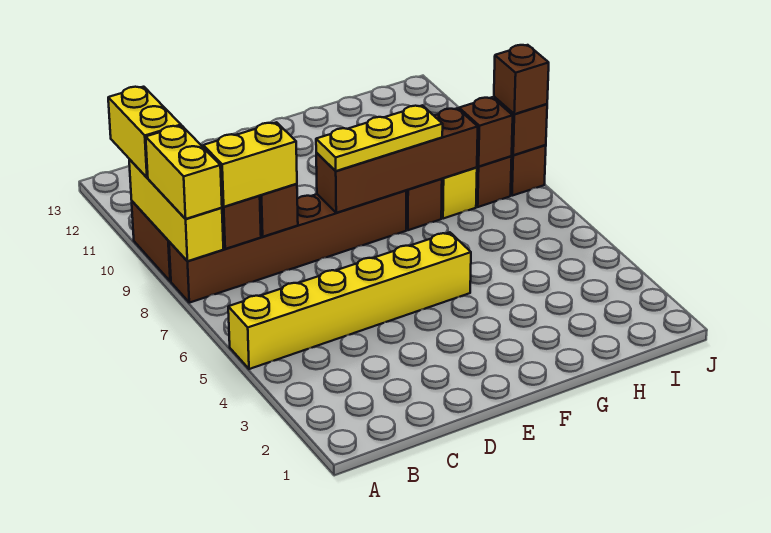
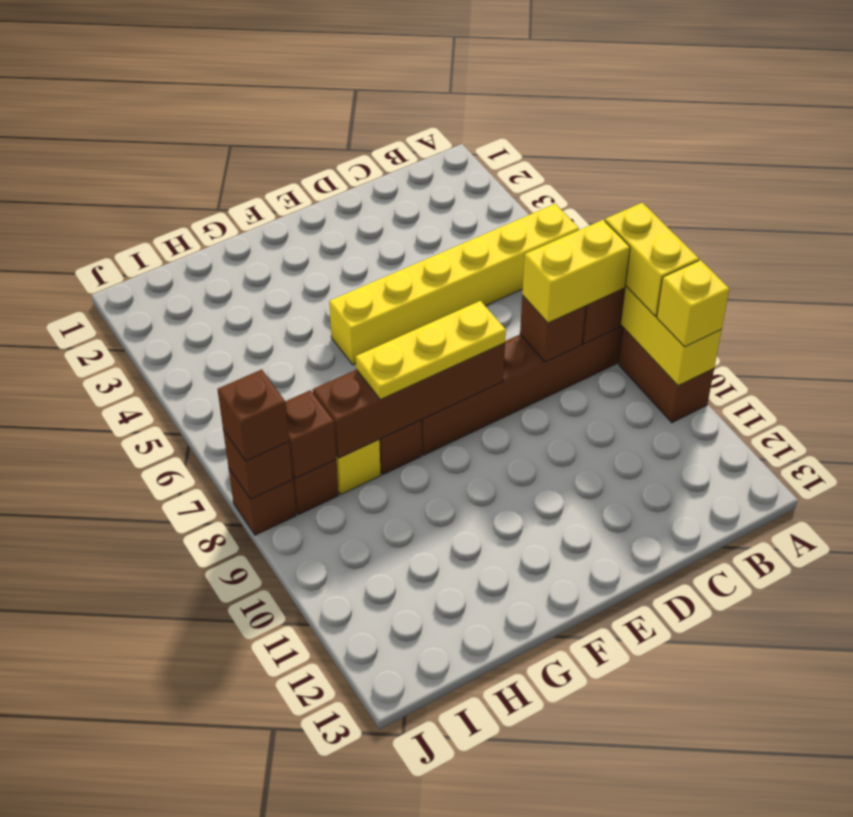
yellow 1x2 brick [108,87,181,178] -> yellow 1x1 brick [657,260,729,347]

